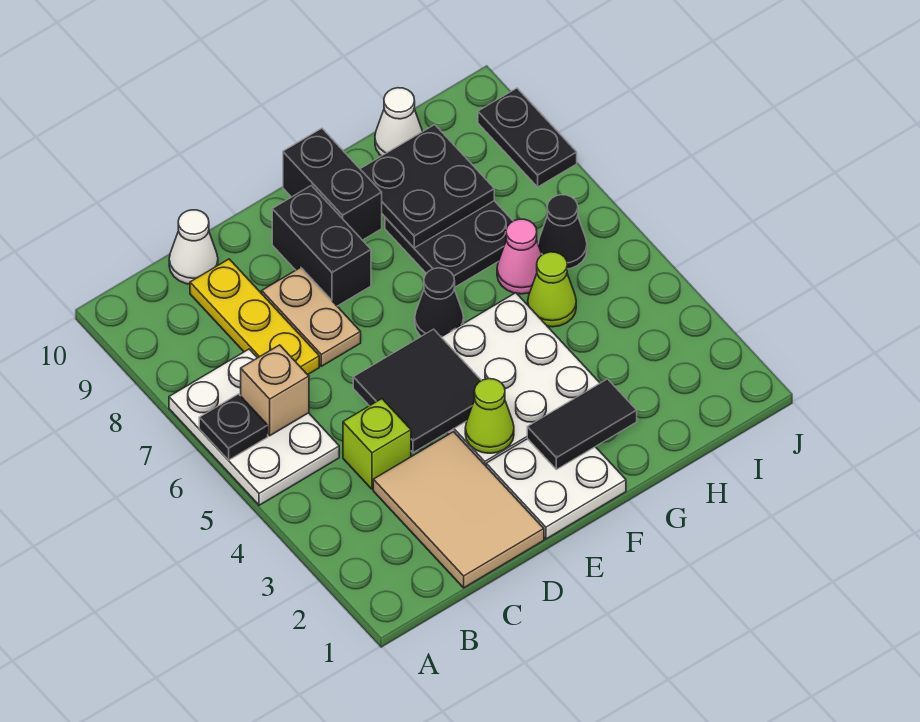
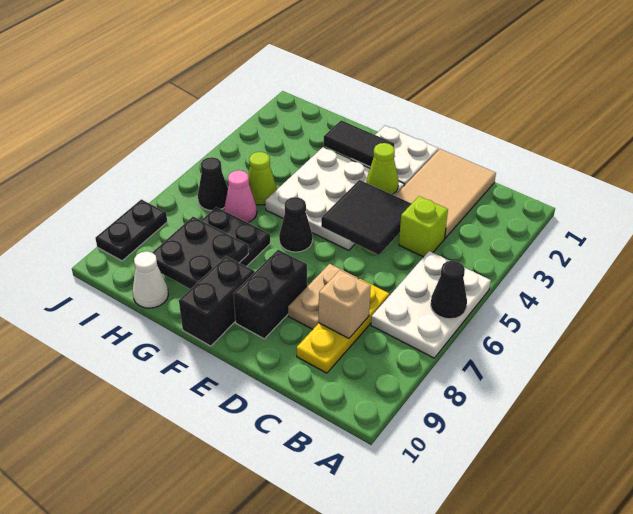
black 1x1 plate [199,394,268,460] -> black 1x1 cone [431,261,467,319]
tan 1x1 brick [241,345,309,436] -> tan 1x1 brick moved to [319,270,371,338]
white 1x1 cone [169,210,218,284] -> none

